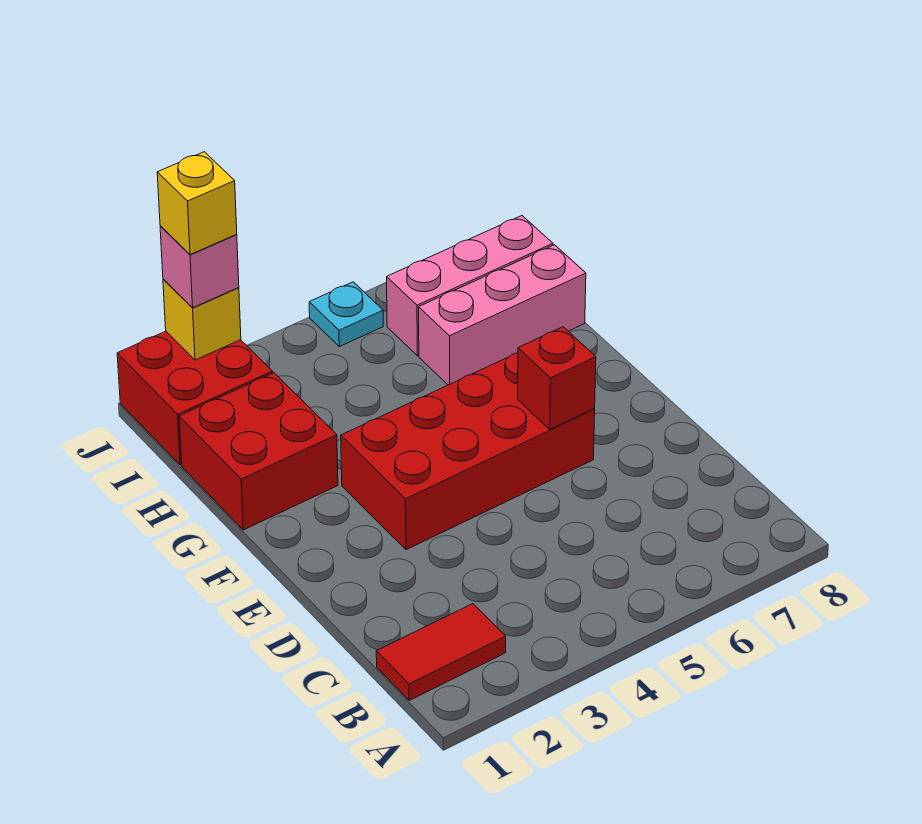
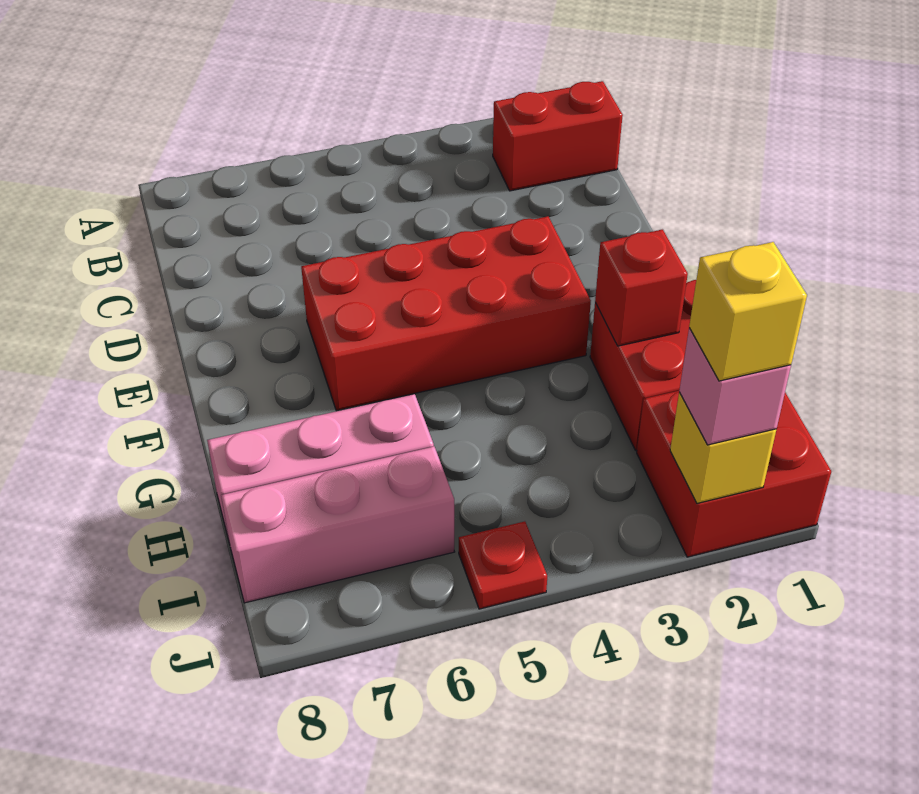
red 1x2 tile [376,604,506,701] -> red 1x2 brick [493,81,623,191]
red 1x1 brick [518,327,596,429] -> red 1x1 brick moved to [595,230,688,346]
cyan 1x1 plate [309,282,383,347] -> red 1x1 plate [459,521,547,609]

